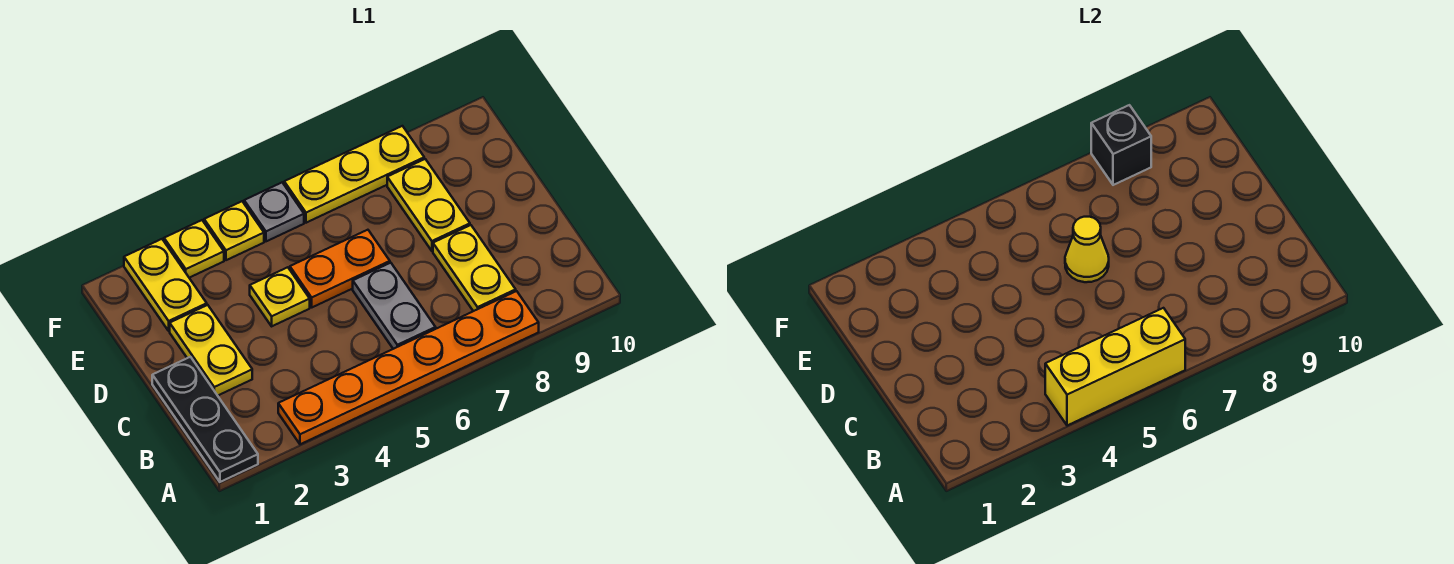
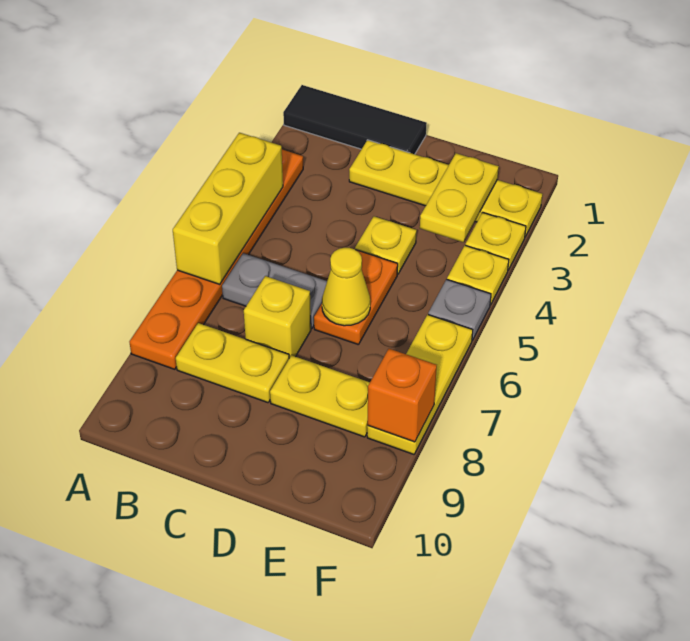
black 1x3 plate [152,357,258,482] -> black 1x3 tile [283,85,427,154]
none -> yellow 1x1 brick [244,276,311,358]
none -> yellow 1x2 plate [420,153,499,242]
black 1x1 brick [1091,105,1151,185] -> orange 1x1 brick [367,349,437,442]

